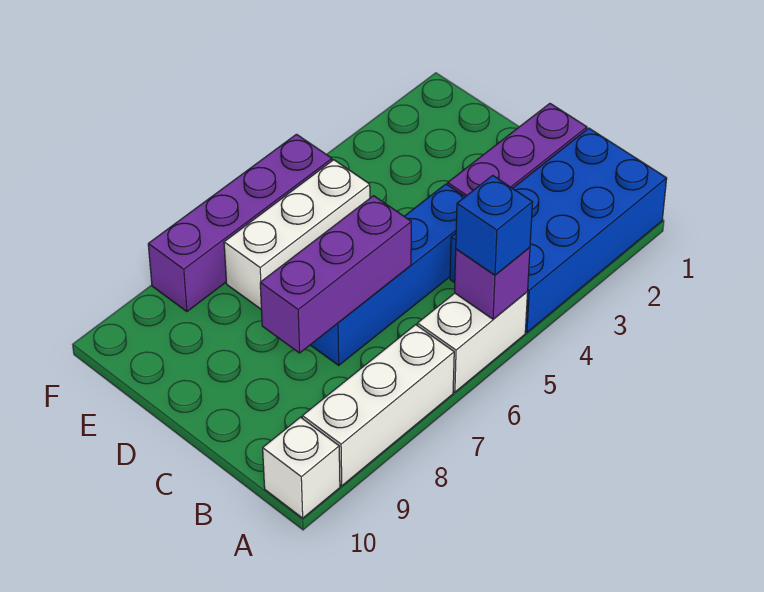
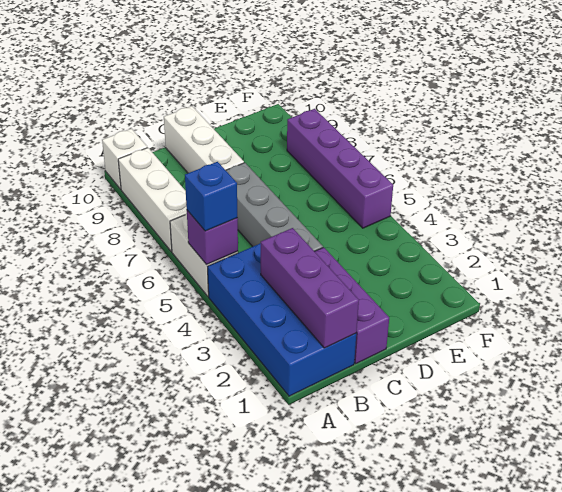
blue 1x4 brick [311,184,465,365] -> grey 1x4 brick [226,163,323,251]
purple 1x3 brick [260,196,411,353] -> purple 1x3 brick moved to [261,228,359,348]
white 1x3 brick [224,160,370,309] -> white 1x3 brick moved to [164,106,244,173]

